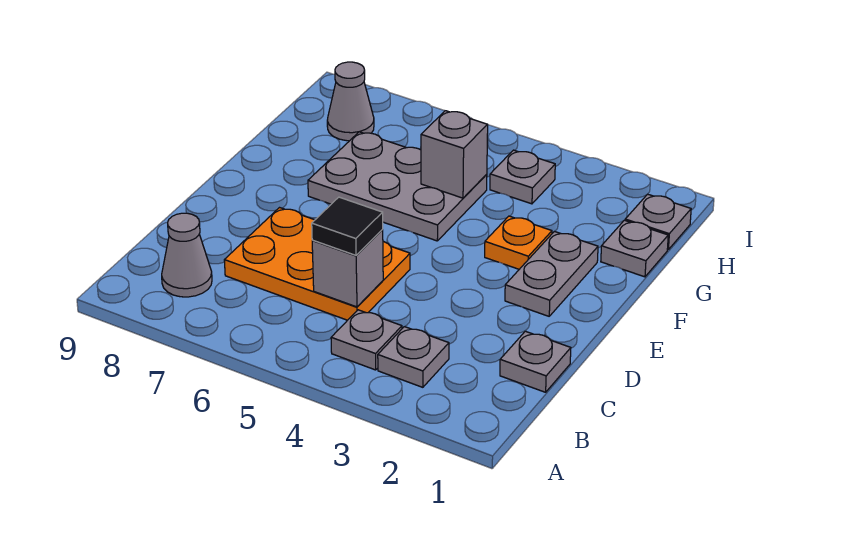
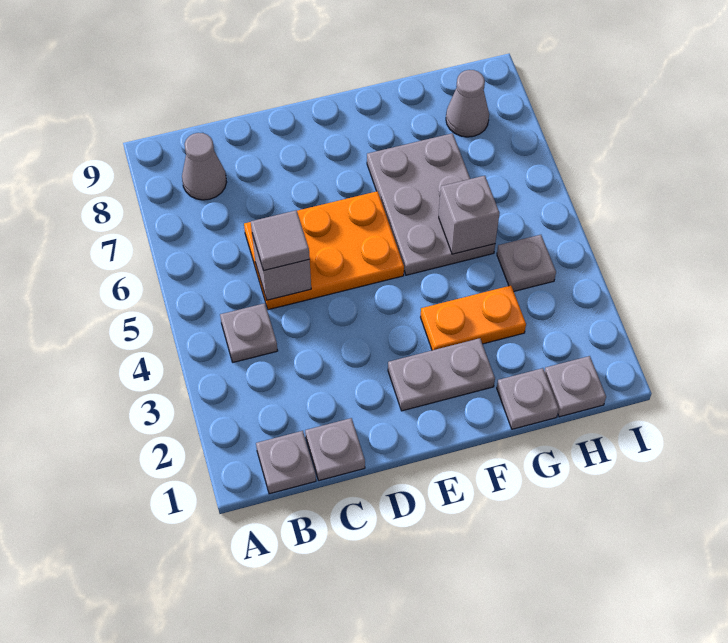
grey 1x1 plate [378,327,449,387] -> grey 1x1 plate moved to [256,431,316,494]
orange 2x3 plate [224,208,410,320] -> orange 2x3 plate turned to [244,191,404,310]
black 1x1 tile [312,197,383,255] -> grey 1x1 tile [251,210,310,271]
orange 1x1 plate [485,216,552,269] -> orange 1x2 plate [421,286,526,350]

